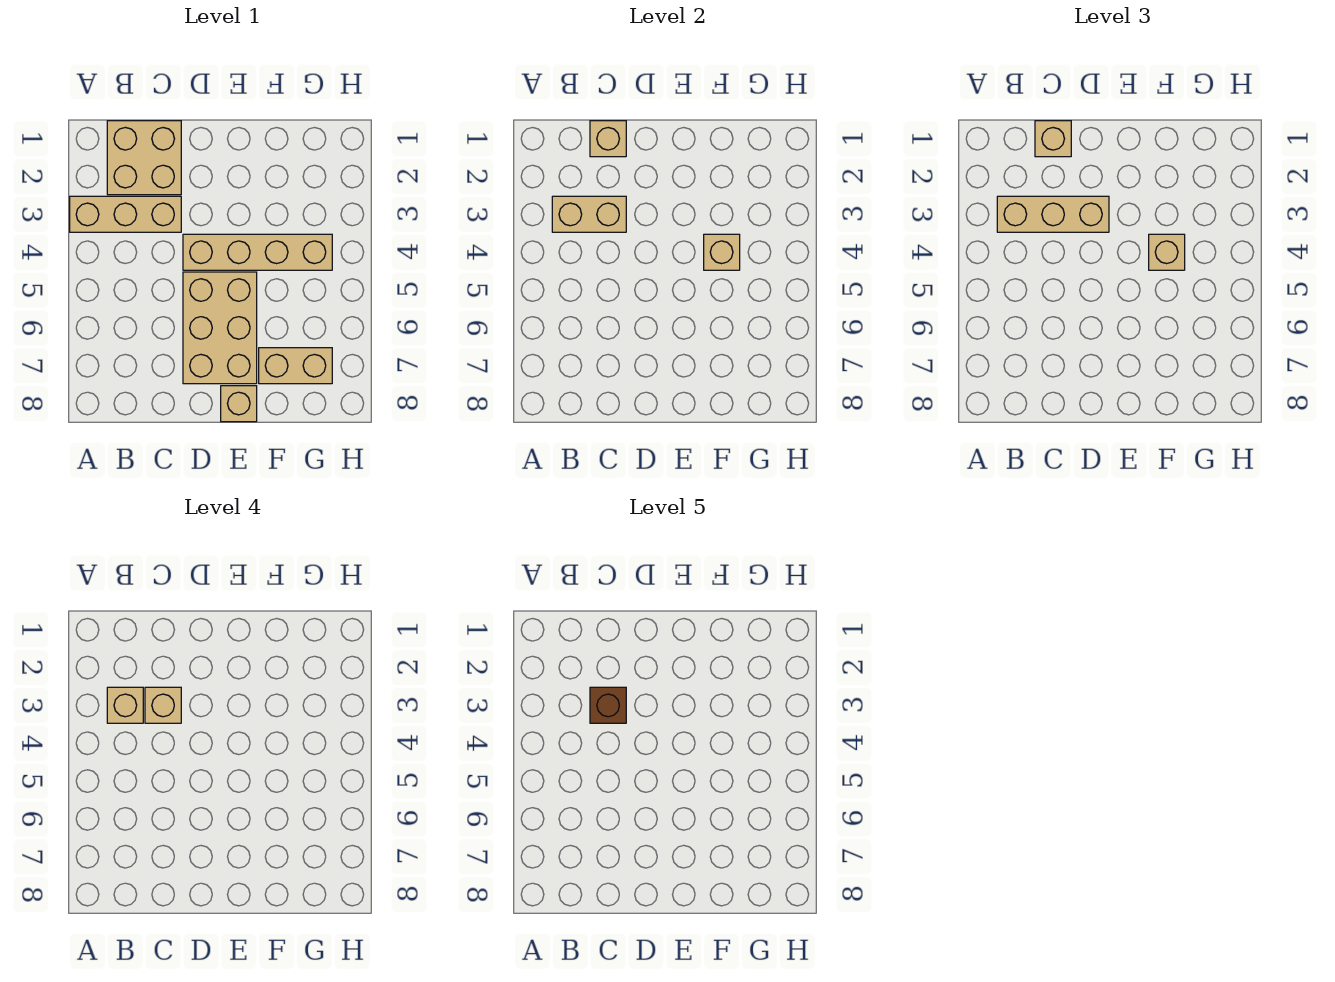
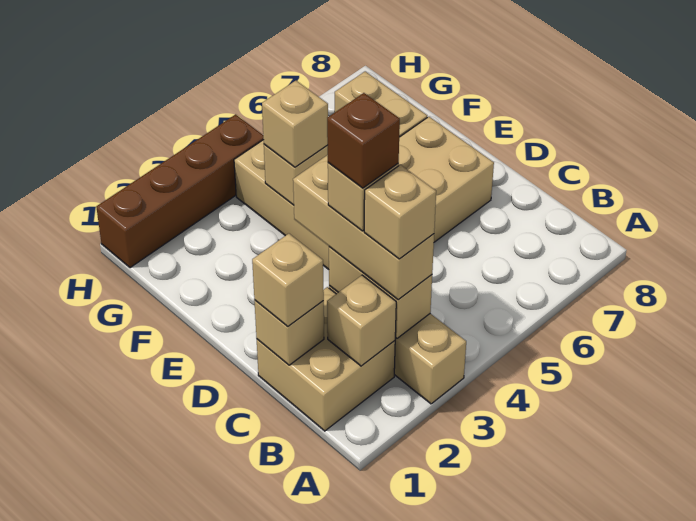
tan 1x1 brick [221,386,257,422] -> tan 1x1 brick moved to [327,275,396,366]
none -> brown 1x4 brick [96,114,264,268]

